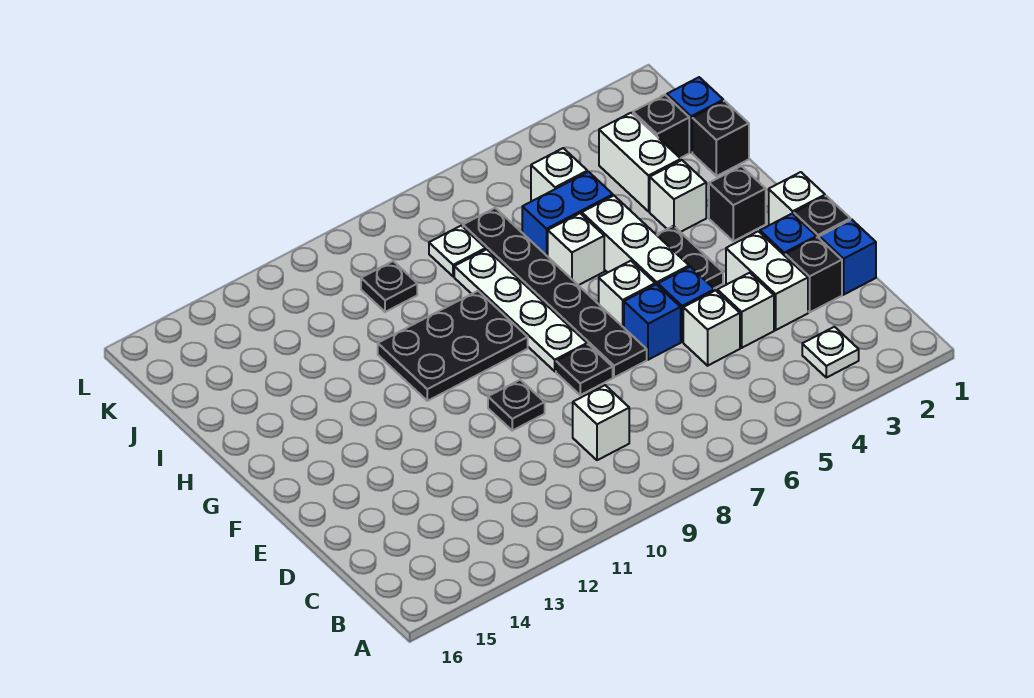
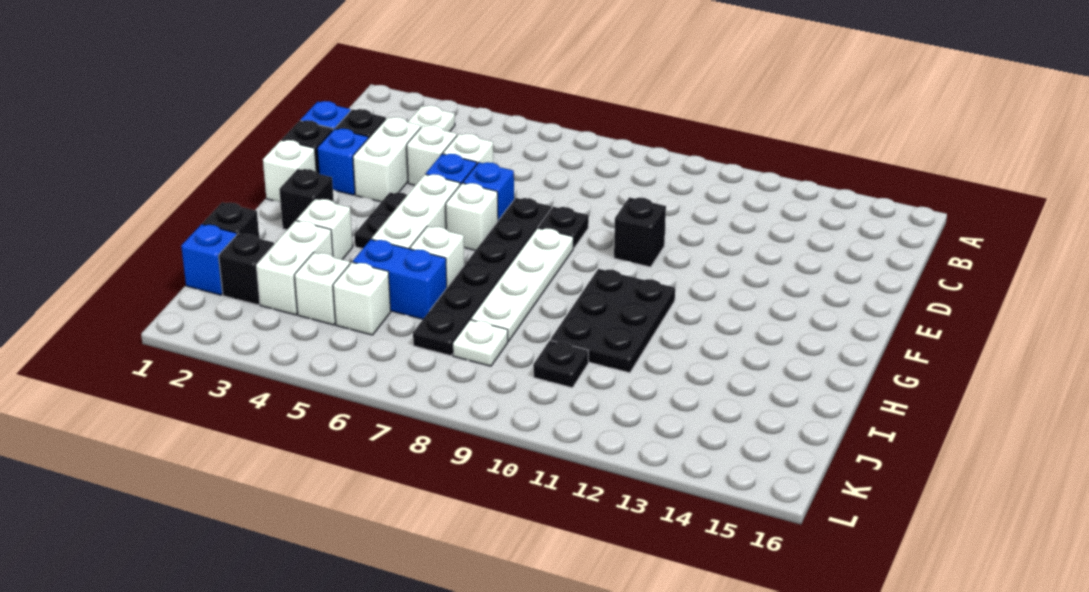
white 1x1 brick [573,385,629,460] -> white 1x1 brick moved to [294,253,350,325]
black 1x1 plate [488,380,545,431] -> black 1x1 brick [614,197,666,267]
black 2x3 plate [378,291,528,401] -> black 2x3 plate turned to [551,269,675,373]

